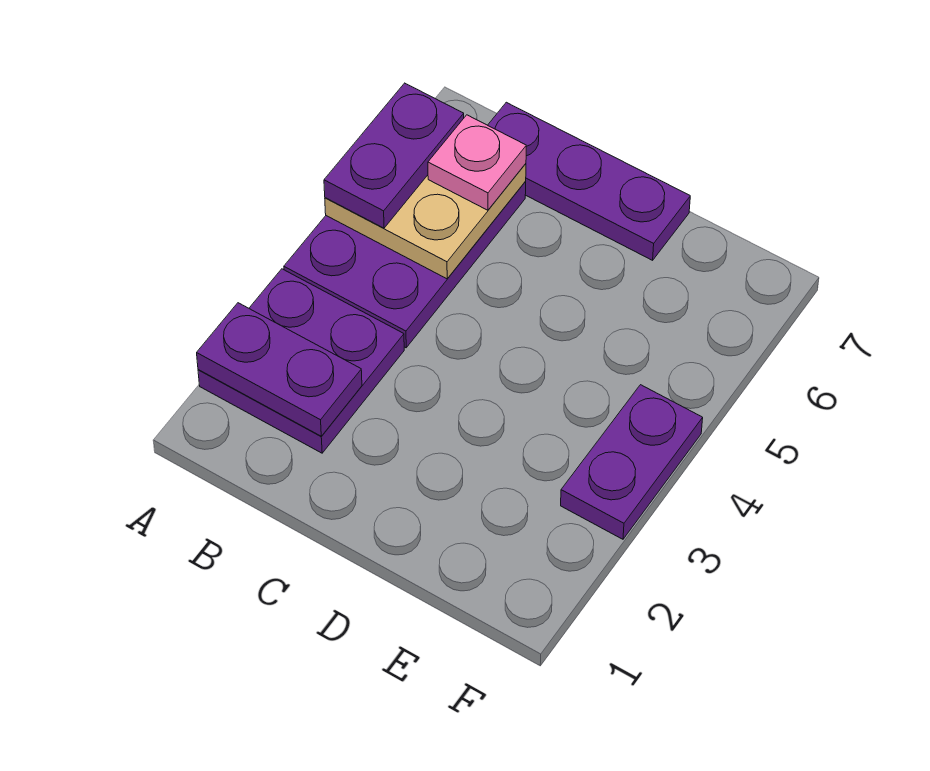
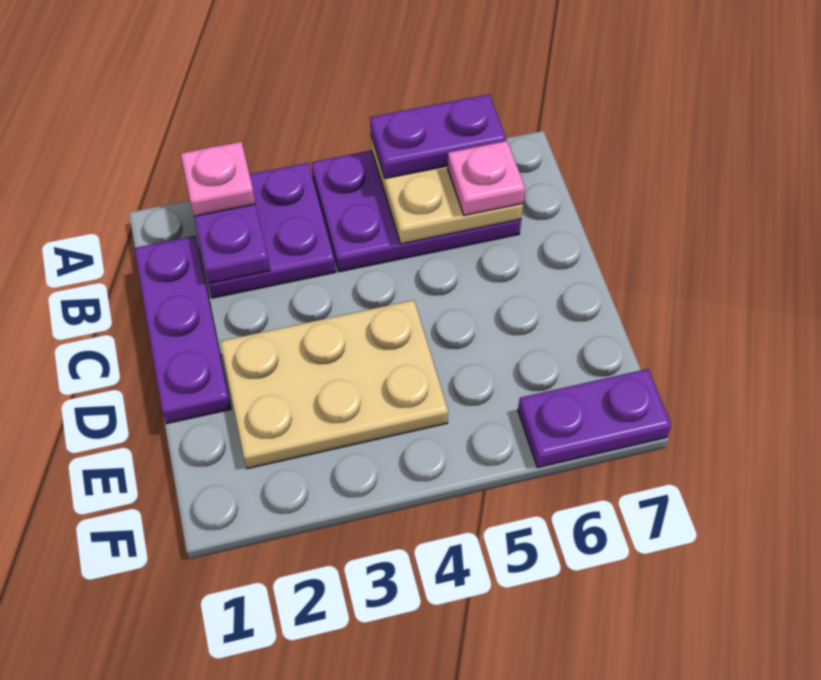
none -> pink 1x1 plate [181,142,255,216]
purple 1x3 plate [488,102,690,260] -> purple 1x3 plate moved to [135,236,231,423]
none -> tan 2x3 plate [220,300,448,469]
purple 1x2 plate [561,385,703,539] -> purple 1x2 plate moved to [518,369,671,468]

